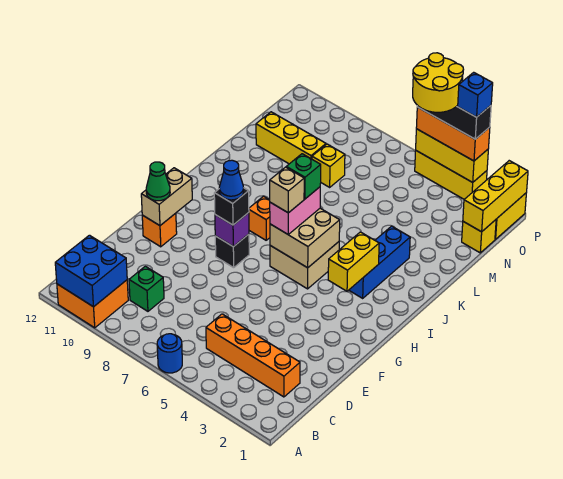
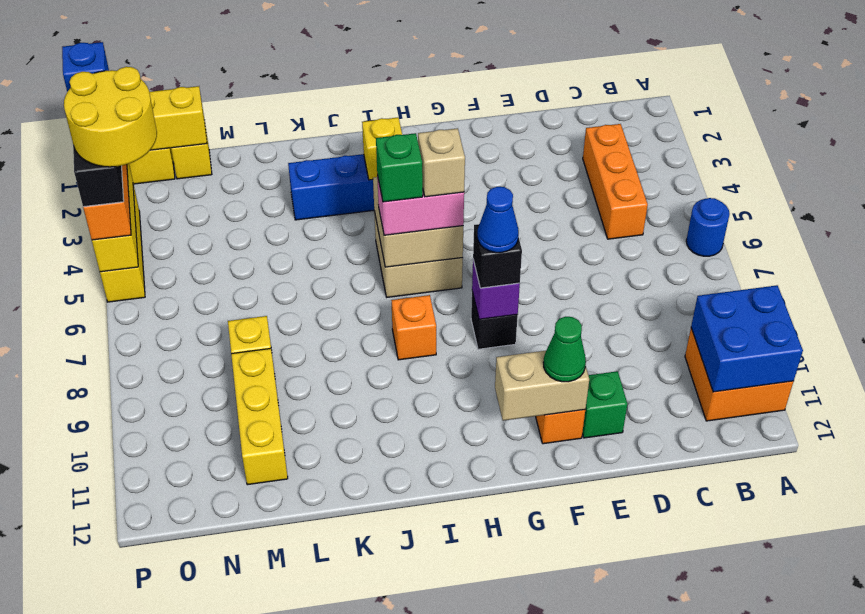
orange 1x4 brick [206,314,300,397] -> orange 1x3 brick [583,124,648,239]
green 1x1 brick [129,266,164,311] -> green 1x1 brick moved to [582,371,627,438]
yellow 1x2 brick [328,232,379,291] -> yellow 1x1 brick [362,118,402,180]

